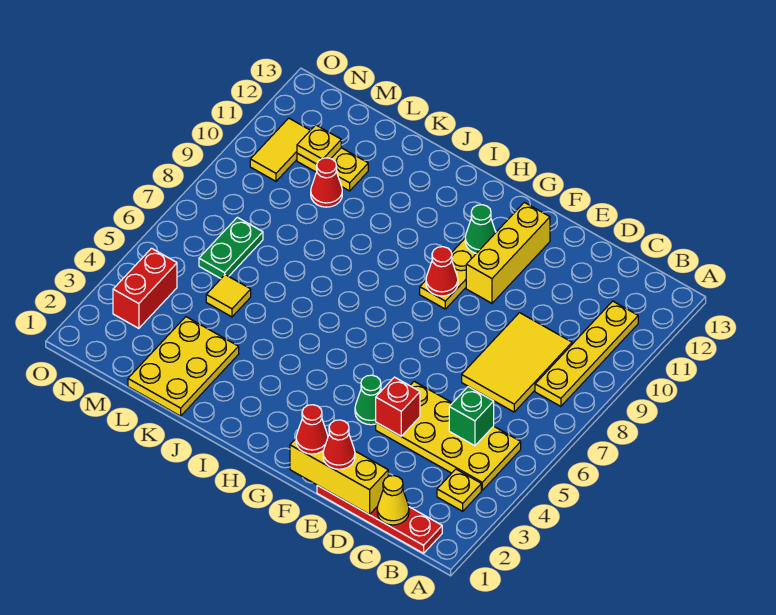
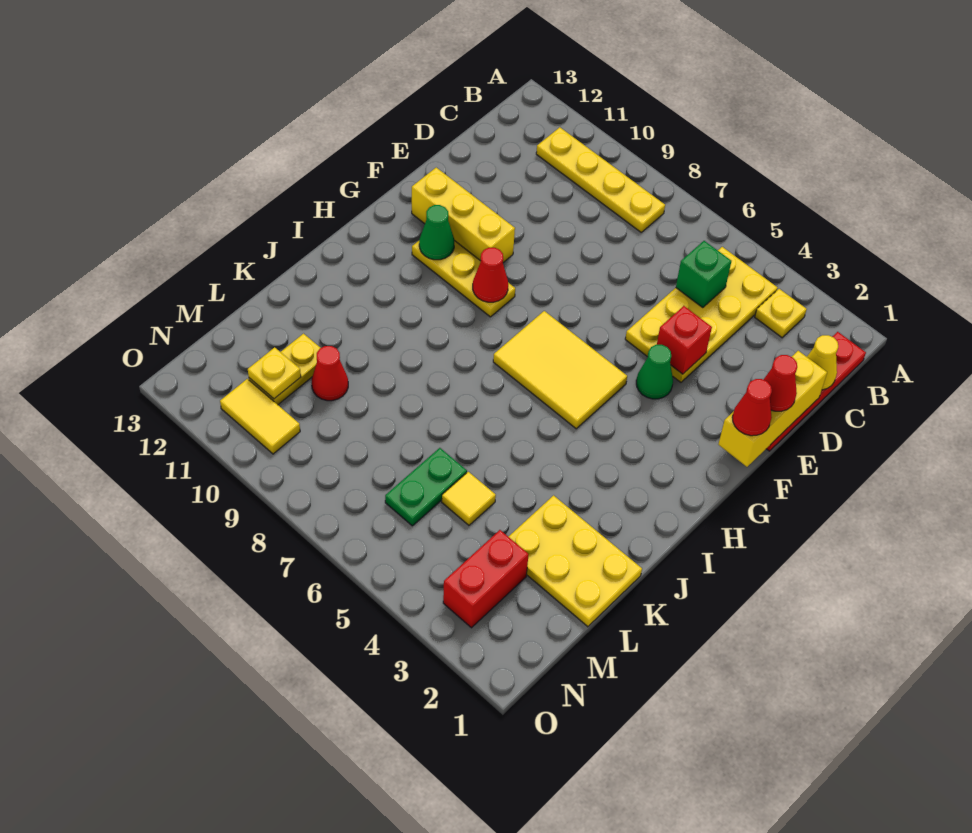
yellow 2x3 tile [462,313,572,412] -> yellow 2x3 tile moved to [493,311,627,429]
green 1x2 plate [199,217,263,279] -> green 1x2 plate turned to [385,448,467,526]
red 1x2 brick [113,248,177,328] -> red 1x2 brick turned to [443,530,529,628]

